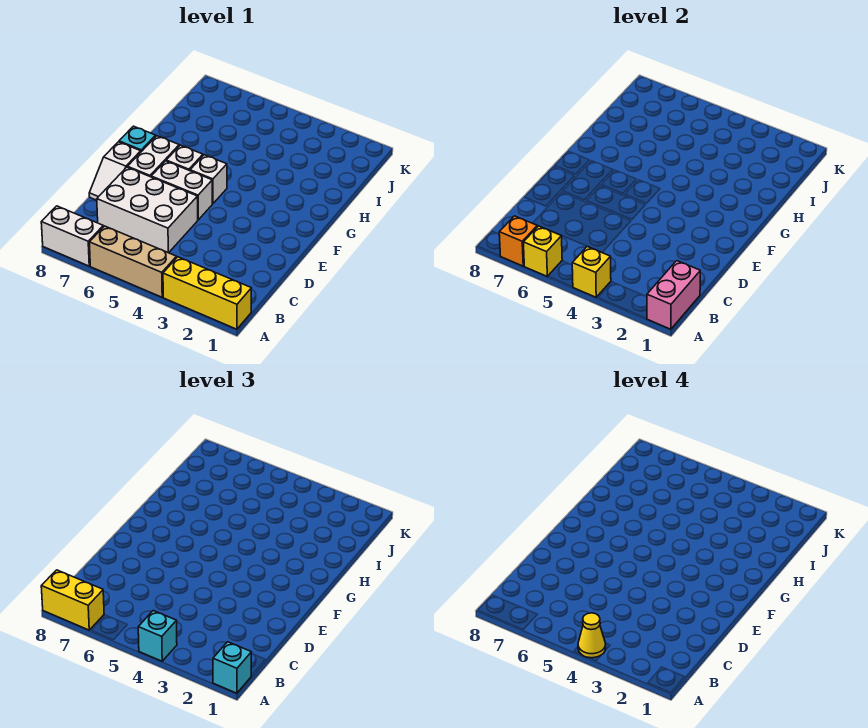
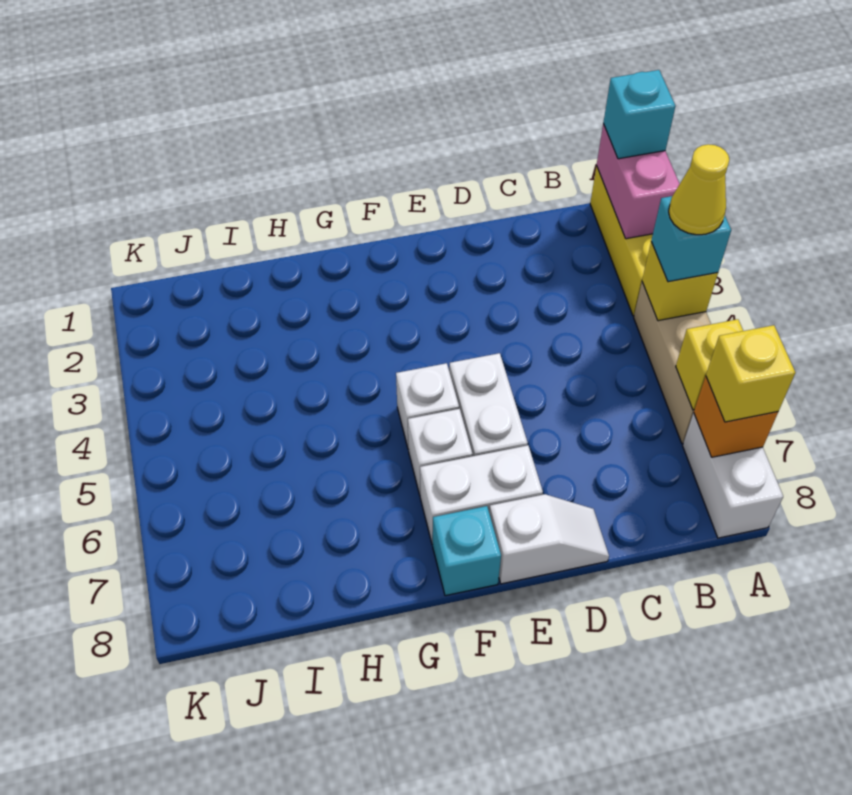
pink 1x2 brick [647,261,700,329] -> pink 1x2 brick turned to [597,124,680,239]
yellow 1x2 brick [41,570,104,630] -> yellow 1x1 brick [706,325,795,422]
white 2x3 brick [97,167,198,253] -> none

